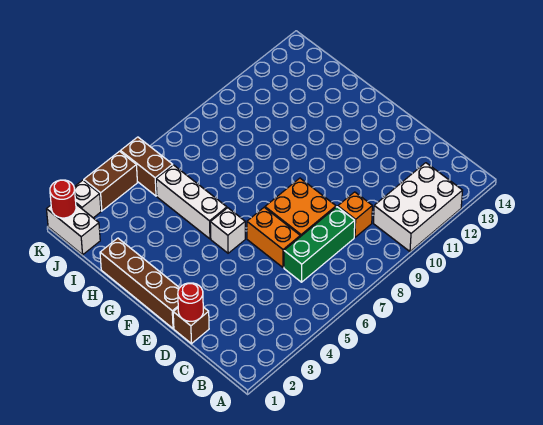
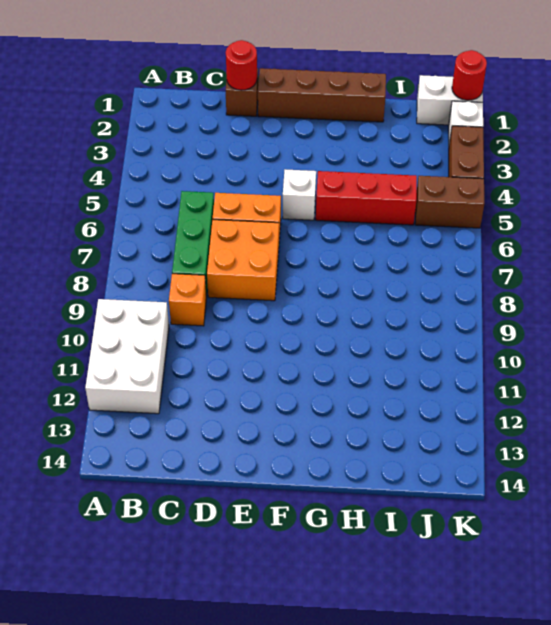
white 1x3 brick [156,165,227,239] -> red 1x3 brick [316,171,417,225]

